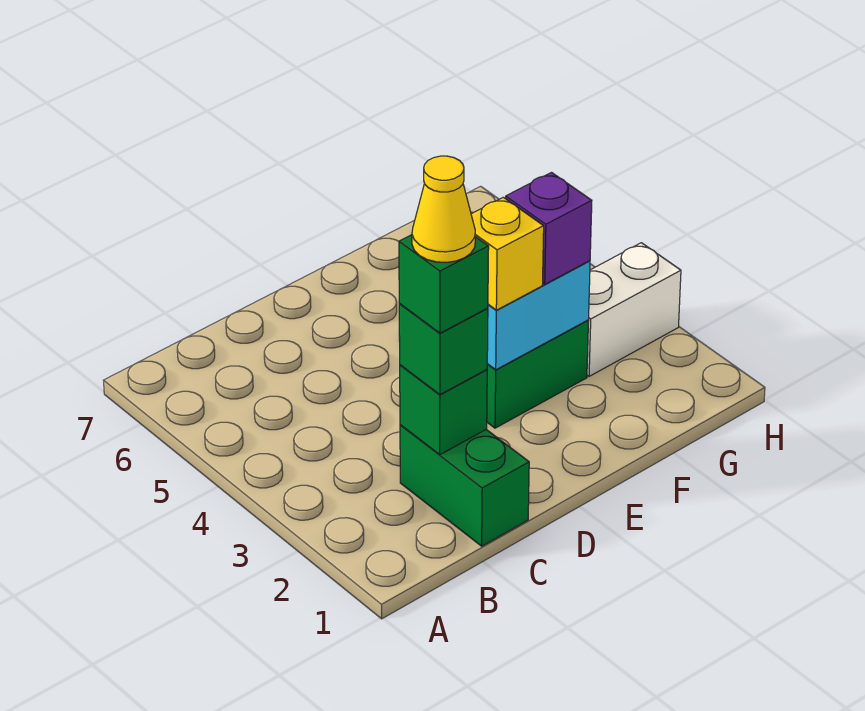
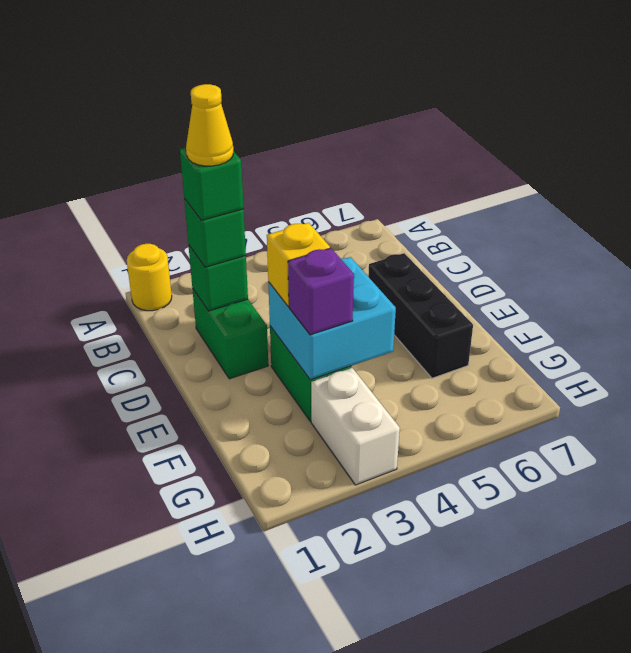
none -> yellow 1x1 round brick [127,244,172,311]
green 1x2 brick [400,425,529,546] -> green 1x2 brick turned to [192,288,268,379]
none -> black 1x3 brick [368,253,473,378]

